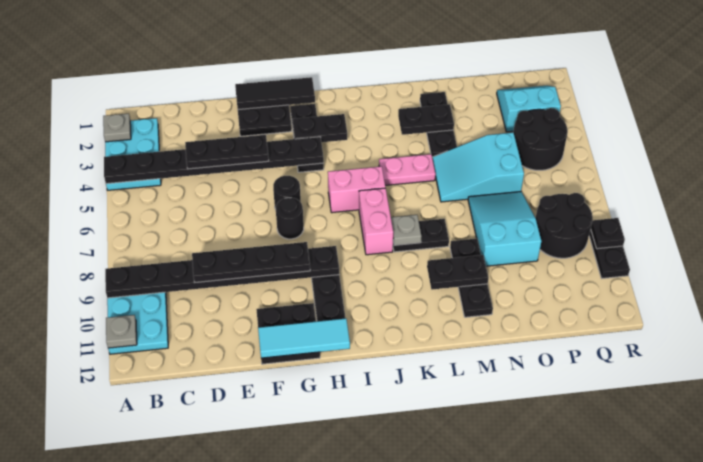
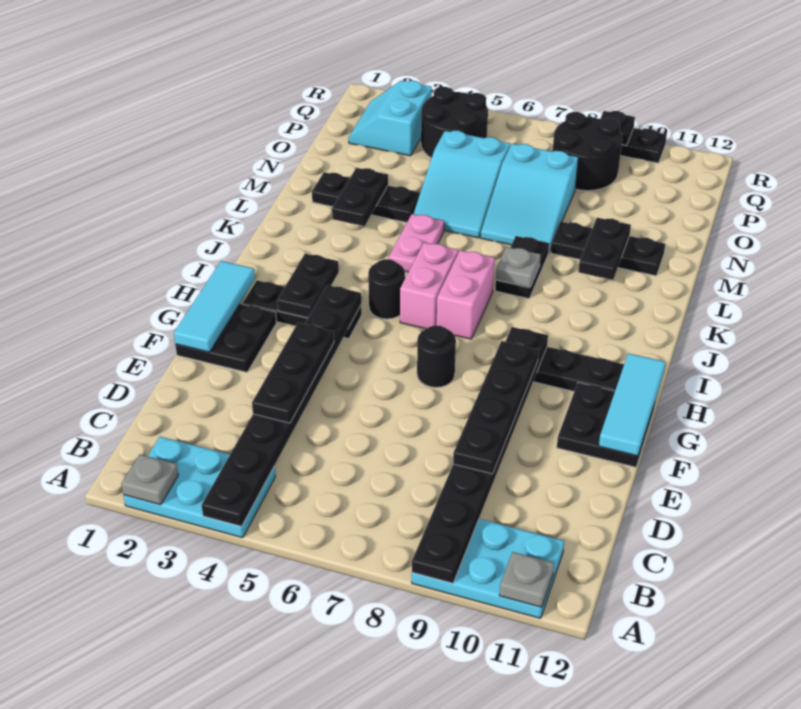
black 1x3 tile [235,77,315,110] -> cyan 1x3 tile [174,261,255,352]
black 1x1 round brick [273,176,301,210] -> black 1x1 round brick moved to [368,259,405,319]
pink 1x2 brick [359,188,393,255] -> pink 1x2 brick turned to [437,250,495,339]
cyan 2x3 slope [468,192,541,266] -> cyan 2x3 slope turned to [481,144,578,251]

